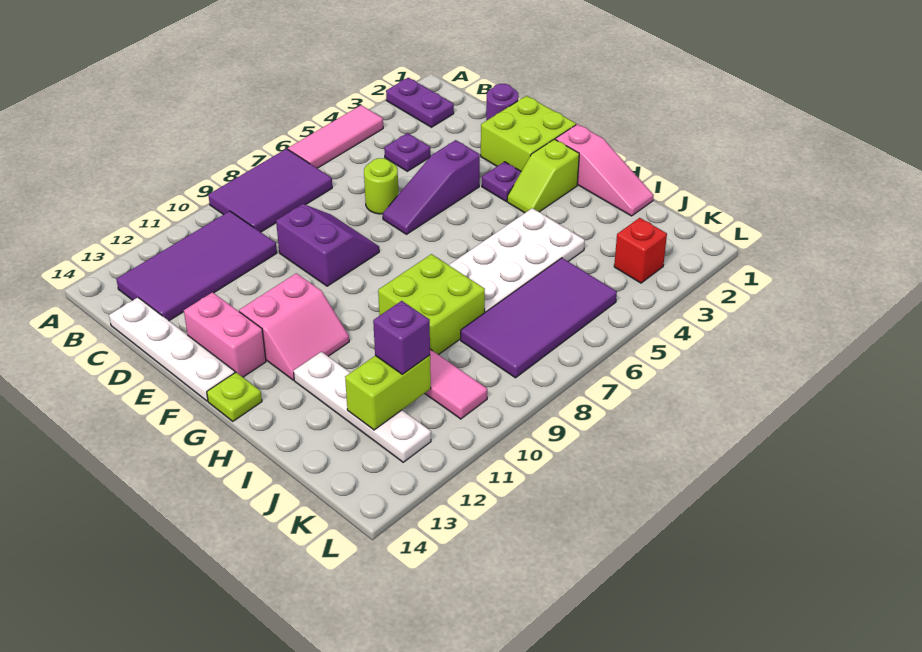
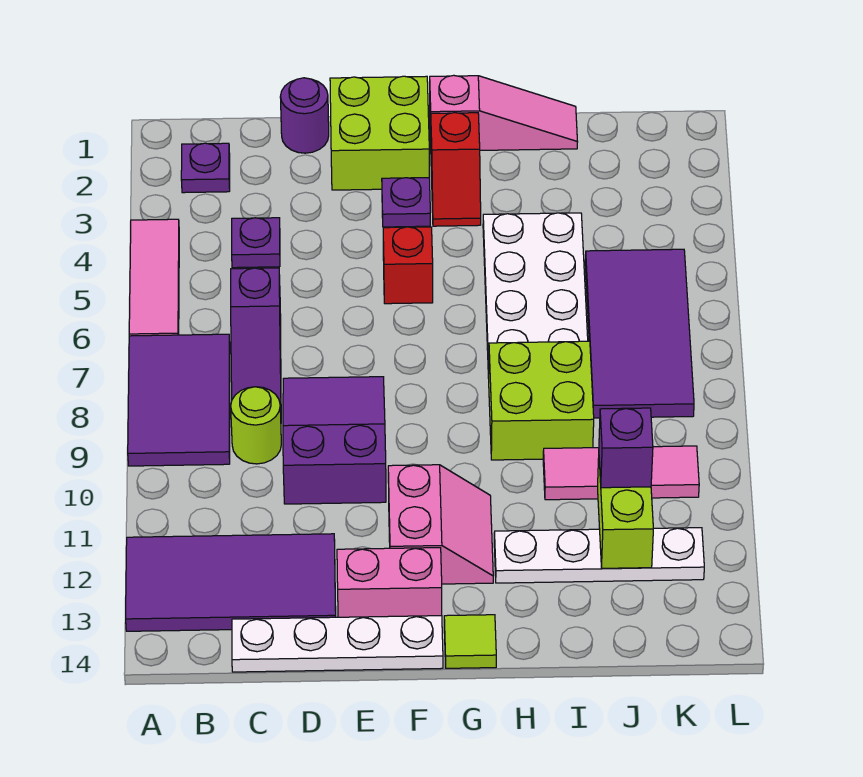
purple 1x2 plate [386,78,454,127] -> purple 1x1 plate [181,143,230,193]
purple 2x4 tile [116,211,277,321] -> purple 2x4 tile turned to [126,534,336,631]
lime 1x1 round brick [364,158,398,214] -> lime 1x1 round brick moved to [231,387,281,464]
purple 2x2 slope [276,204,379,286] -> purple 2x3 slope [283,377,386,504]
purple 1x3 slope [383,140,480,234] -> purple 1x3 slope moved to [231,268,281,413]
lime 1x2 slope [507,139,579,213] -> red 1x2 slope [431,113,481,226]
lime 1x1 plate [207,372,262,421] -> lime 1x1 tile [444,615,496,668]
red 1x1 brick [614,218,667,283] -> red 1x1 brick moved to [383,227,433,304]

